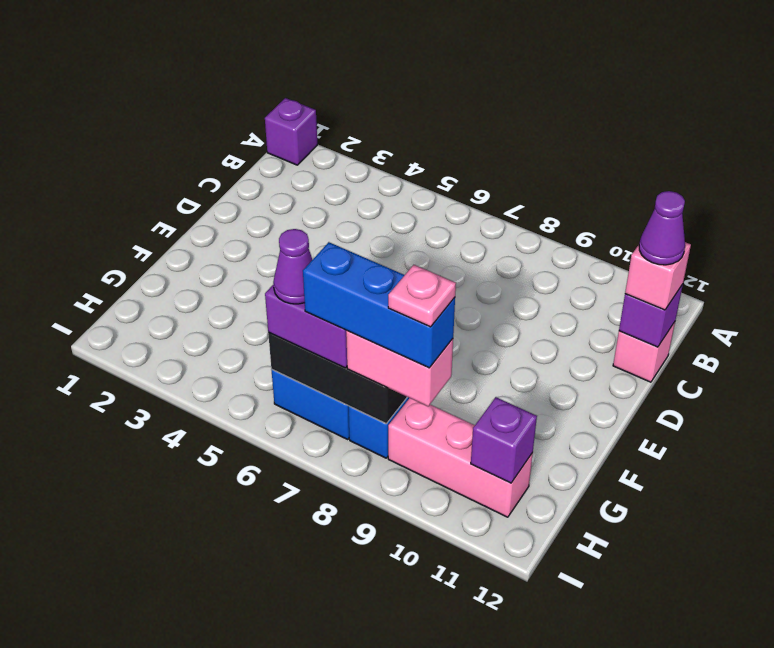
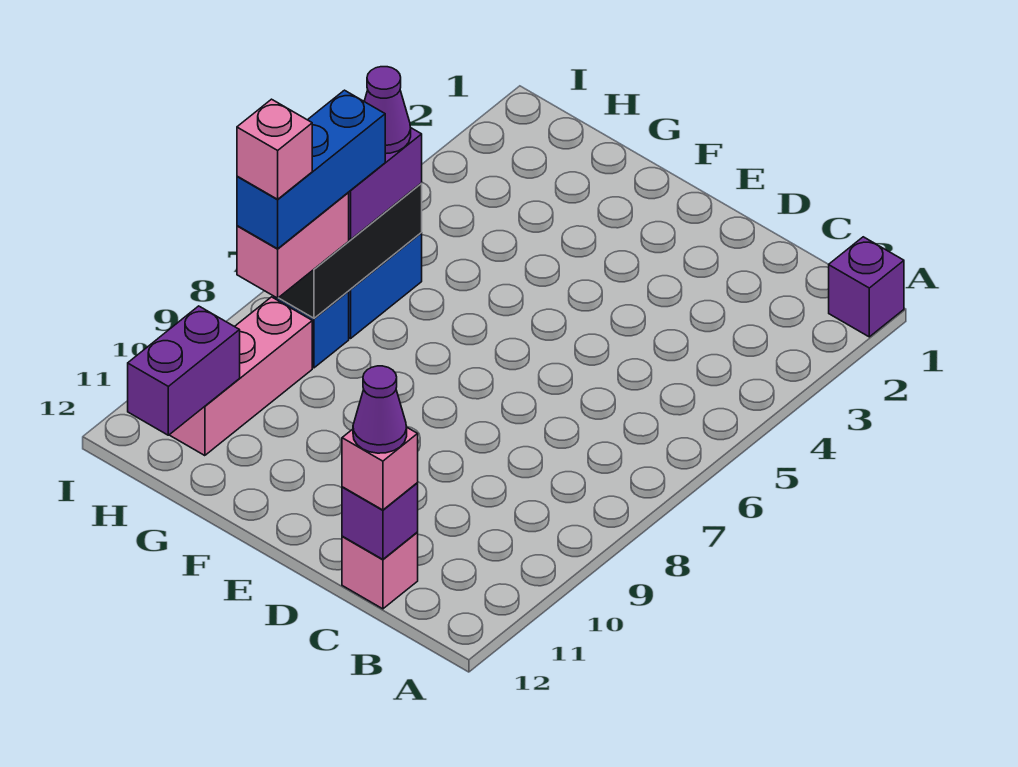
pink 1x1 plate [388,265,456,327] -> pink 1x1 brick [237,99,312,199]
purple 1x1 brick [471,397,537,483] -> purple 1x2 brick [128,306,240,435]

